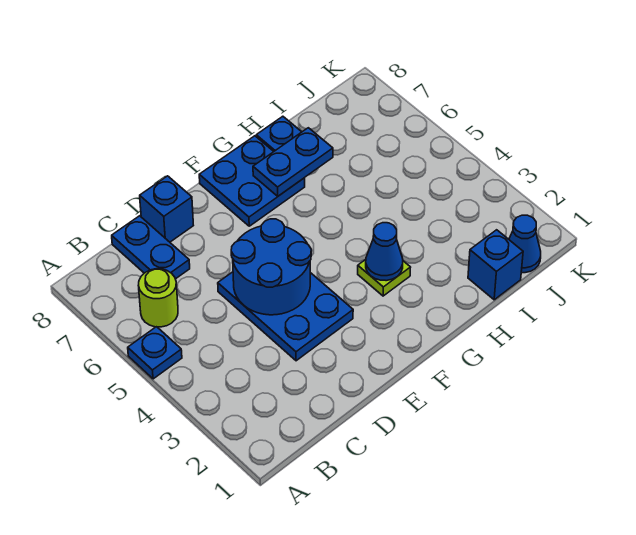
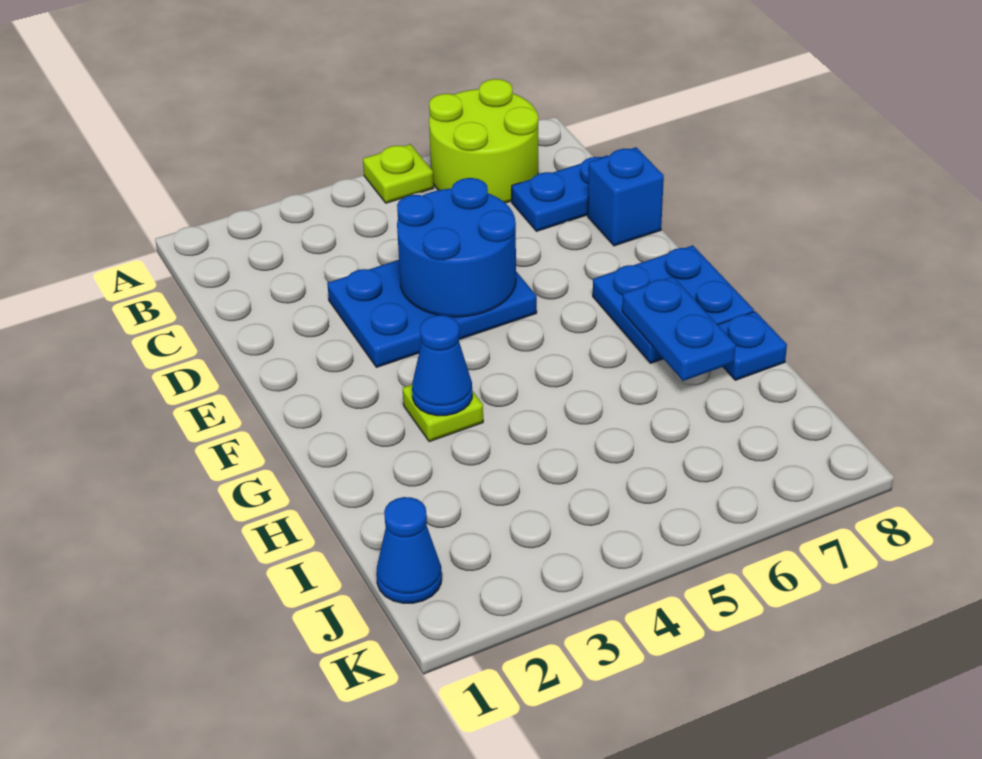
blue 1x1 plate [128,327,182,379] -> lime 1x1 plate [363,144,434,203]
lime 1x1 round brick [138,269,178,327] -> lime 2x2 round brick [429,79,538,203]
blue 1x1 brick [468,230,523,300] -> none

